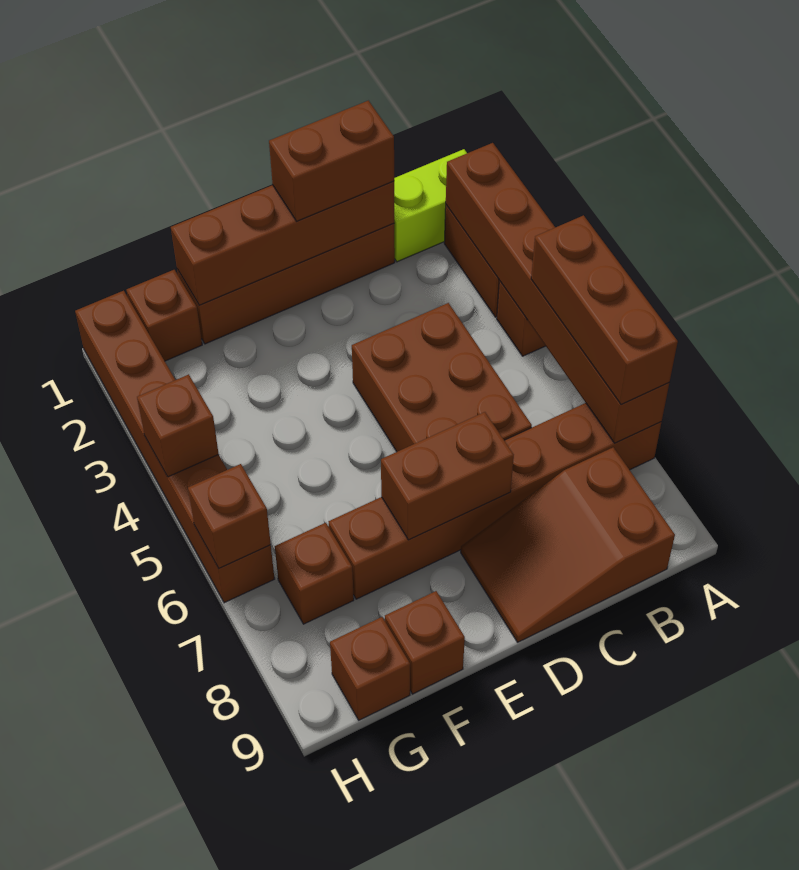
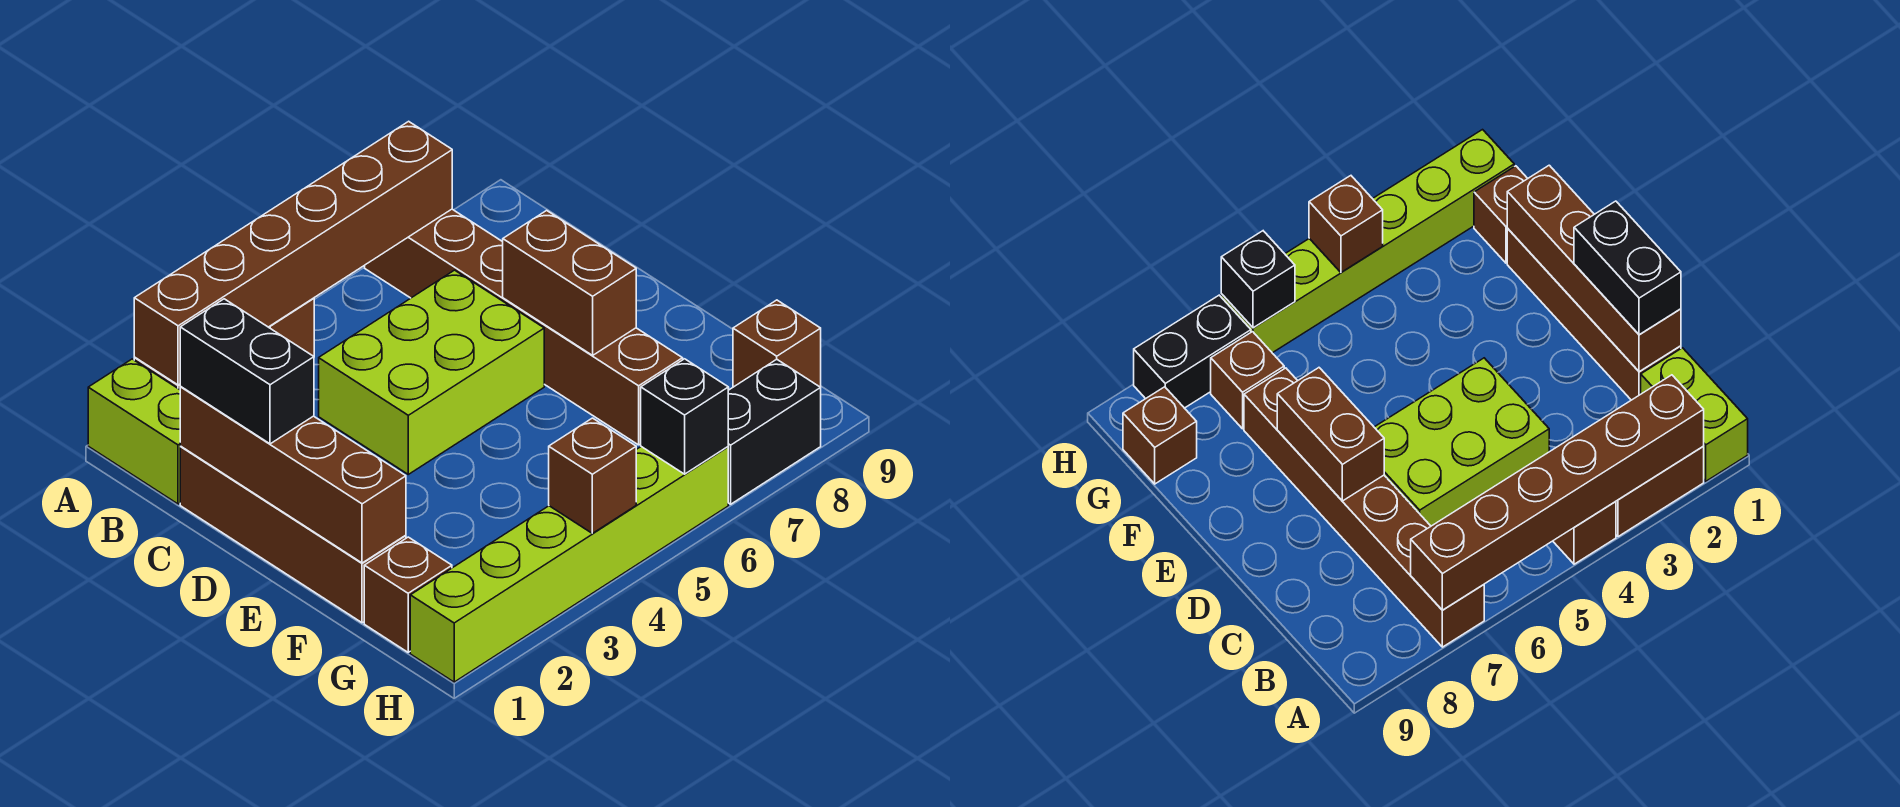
brown 1x3 brick [531,215,678,404] -> none
brown 2x3 slope [461,447,675,642] -> none
brown 1x2 brick [269,101,394,221] -> black 1x2 brick [180,299,314,444]
brown 2x3 brick [352,303,532,452] -> lime 2x3 brick [319,270,544,474]
brown 1x1 brick [385,591,465,694] -> none
brown 1x6 brick [75,291,274,603] -> lime 1x6 brick [410,447,728,682]
brown 1x1 brick [188,464,271,568] -> black 1x1 brick [641,359,728,474]
none -> black 1x2 brick [728,359,821,504]

